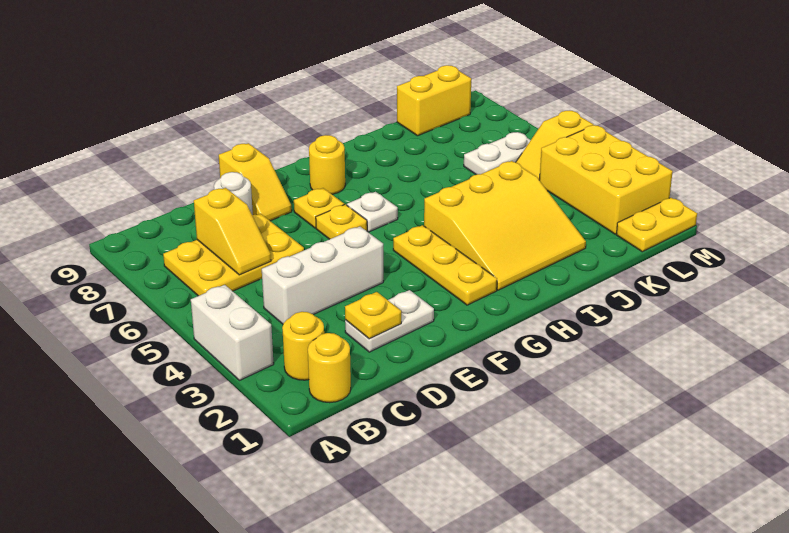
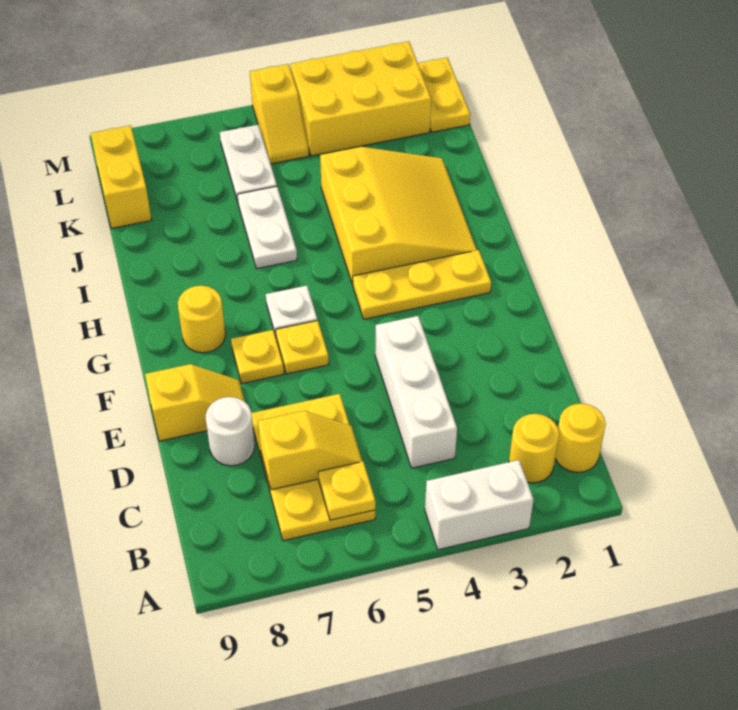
white 1x2 plate [345,290,434,352] -> white 1x2 plate moved to [237,186,297,269]
yellow 1x1 plate [345,292,401,339] -> yellow 1x1 plate moved to [318,462,375,520]

